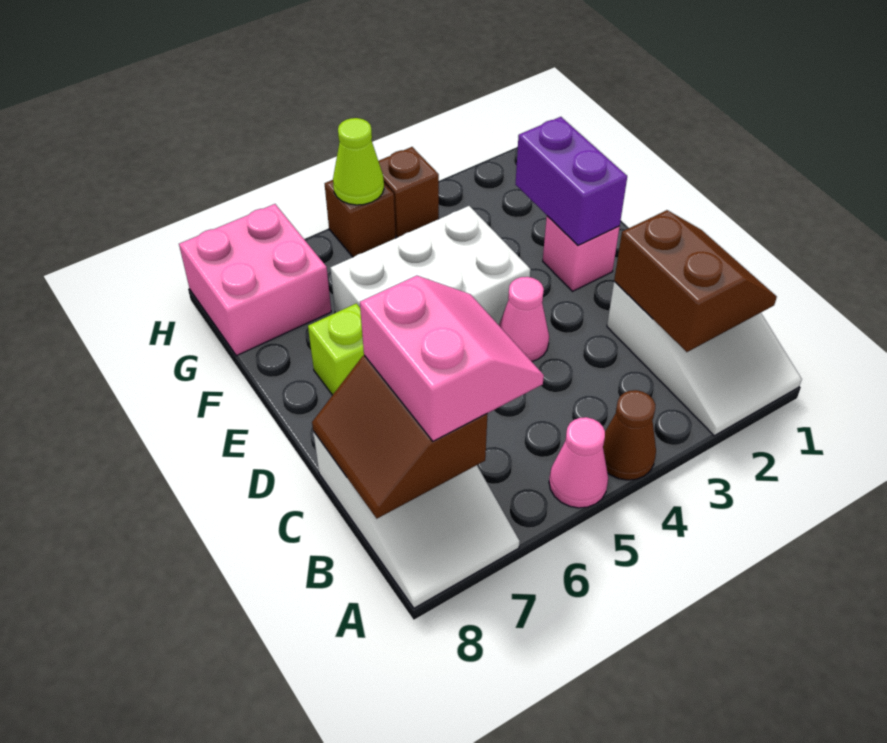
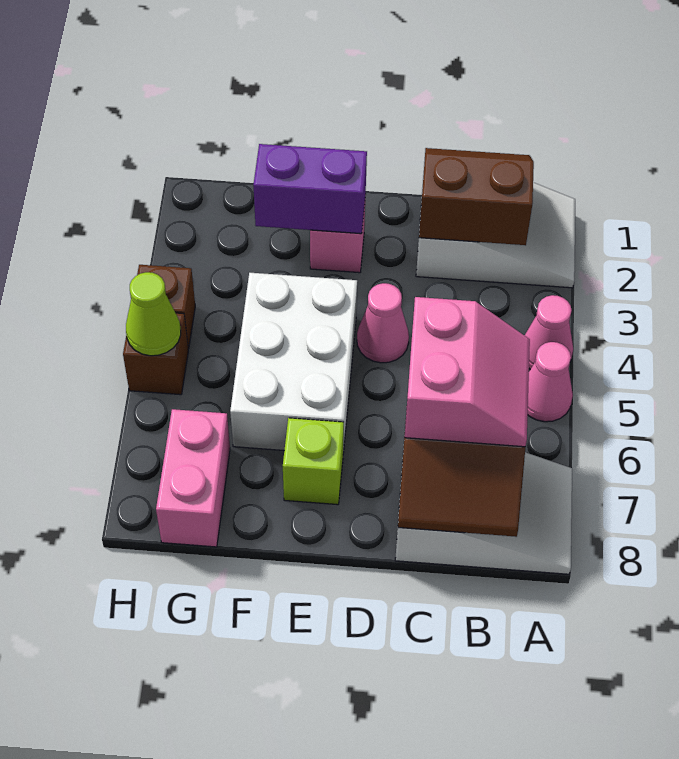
brown 1x1 cone [603,390,656,480] -> pink 1x1 cone [524,295,573,369]
pink 2x2 slope [360,276,544,441] -> pink 2x2 slope turned to [405,297,530,447]
pink 2x2 brick [179,204,331,356] -> pink 1x2 brick [156,409,230,547]

